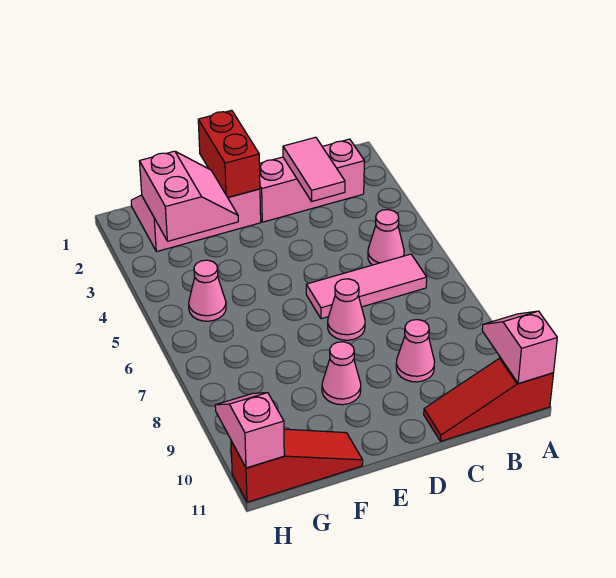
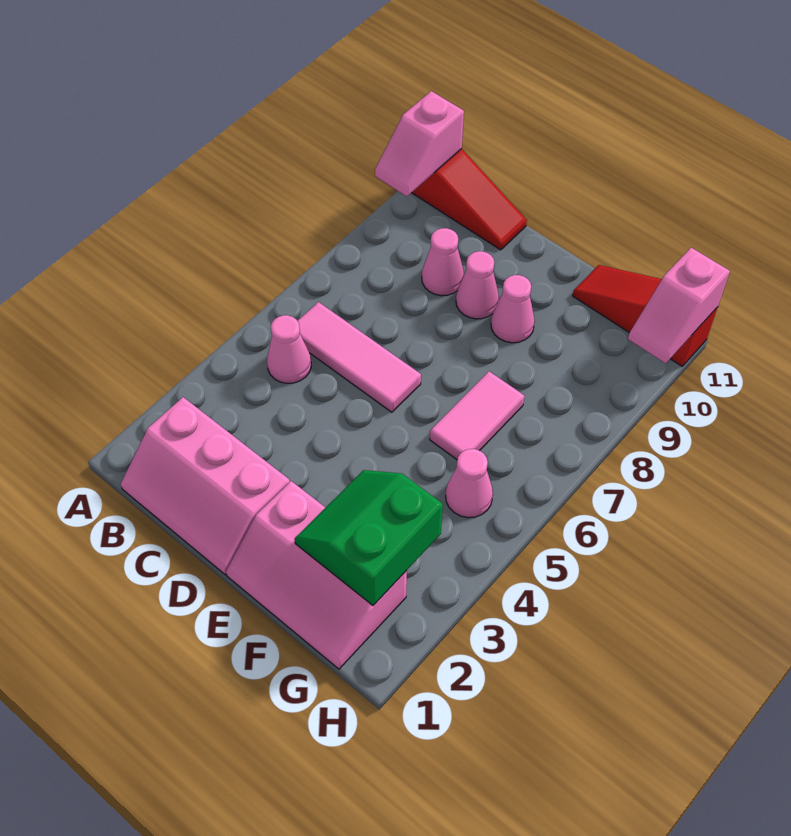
pink 1x2 tile [283,137,345,202] -> pink 1x2 tile moved to [430,371,524,459]
pink 1x1 cone [328,279,365,340] -> pink 1x1 cone moved to [456,251,499,319]
red 1x2 brick [198,110,260,197] -> none
pink 2x2 slope [139,151,238,241] -> green 2x2 slope [295,470,443,605]

